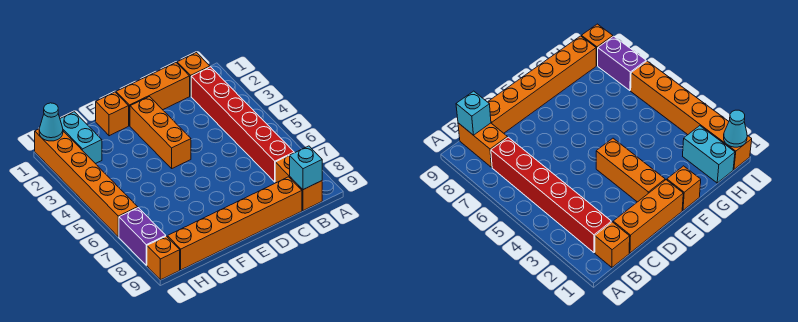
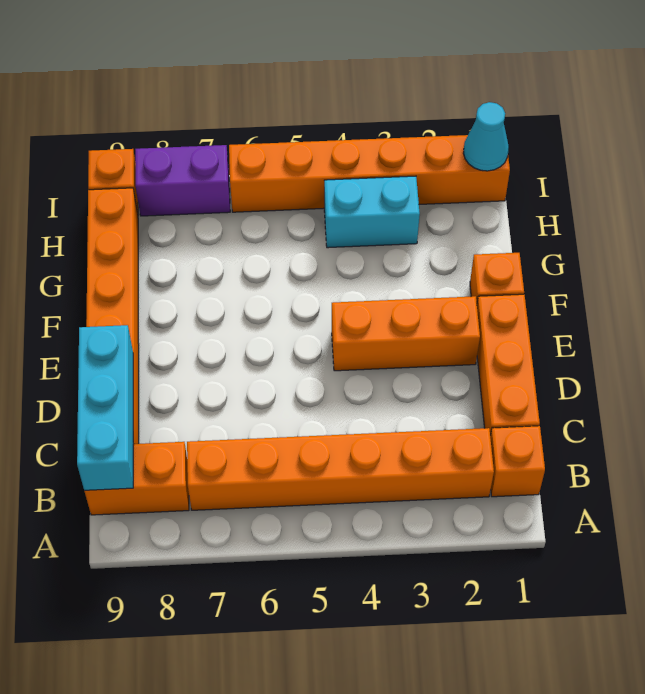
red 1x6 brick [191,67,294,182] -> orange 1x6 brick [187,428,494,510]
cyan 1x1 brick [290,146,322,190] -> cyan 1x3 brick [77,325,133,491]
cyan 1x2 brick [60,112,102,164] -> cyan 1x2 brick moved to [324,176,420,248]

